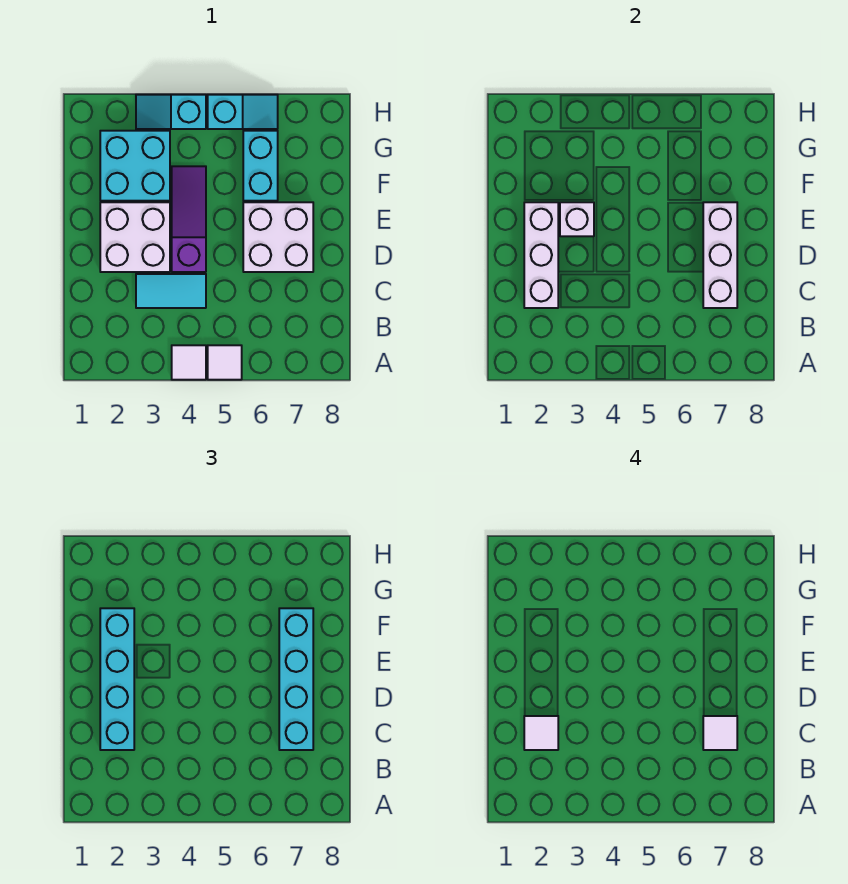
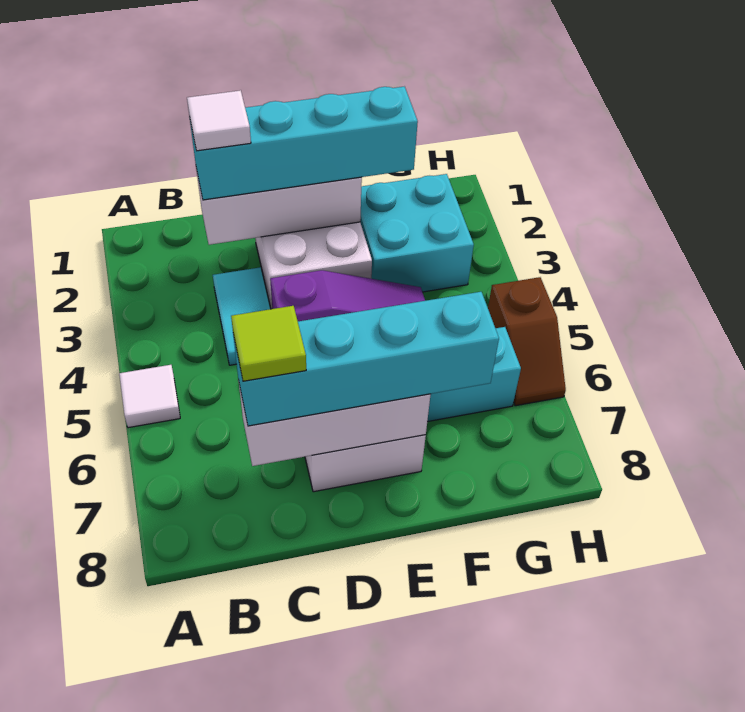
white 1x1 tile [172,345,206,380] -> none
white 1x1 tile [703,716,737,750] -> lime 1x1 tile [231,306,306,381]
white 1x1 brick [560,202,594,236] -> none
cyan 1x2 slope [136,95,206,129] -> none
cyan 1x2 slope [208,95,278,129] -> brown 1x2 slope [488,277,566,406]

